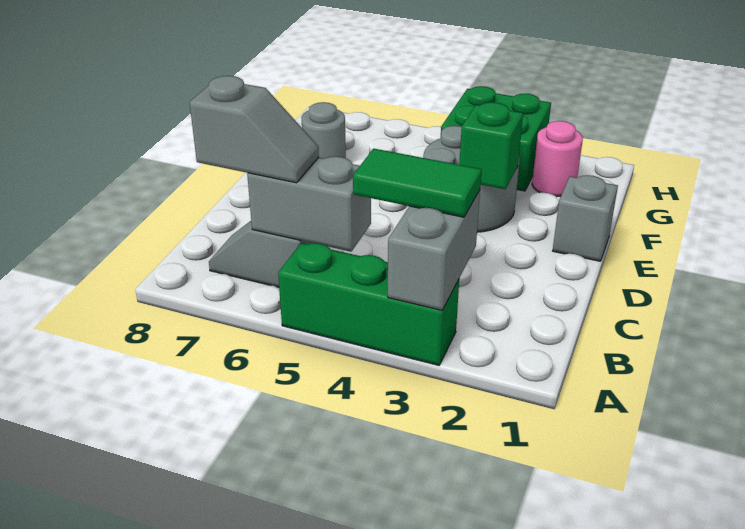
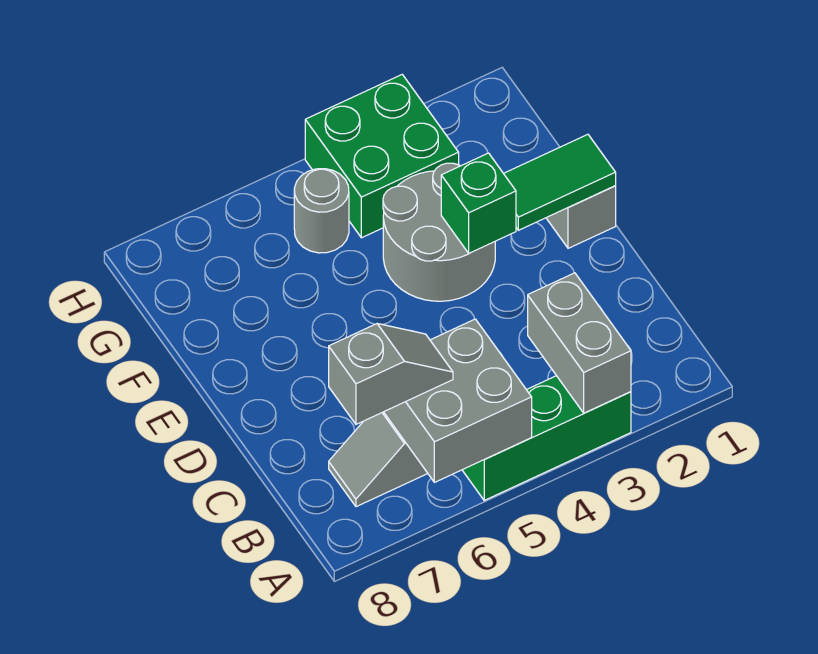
green 1x2 tile [353,148,482,217] -> green 1x2 tile moved to [504,134,616,230]
grey 1x2 brick [247,157,371,252] -> grey 2x2 brick [384,319,532,482]
grey 1x1 round brick [301,102,346,159] -> grey 1x1 round brick moved to [294,169,349,253]
pink 1x1 round brick [532,121,583,197] -> none

